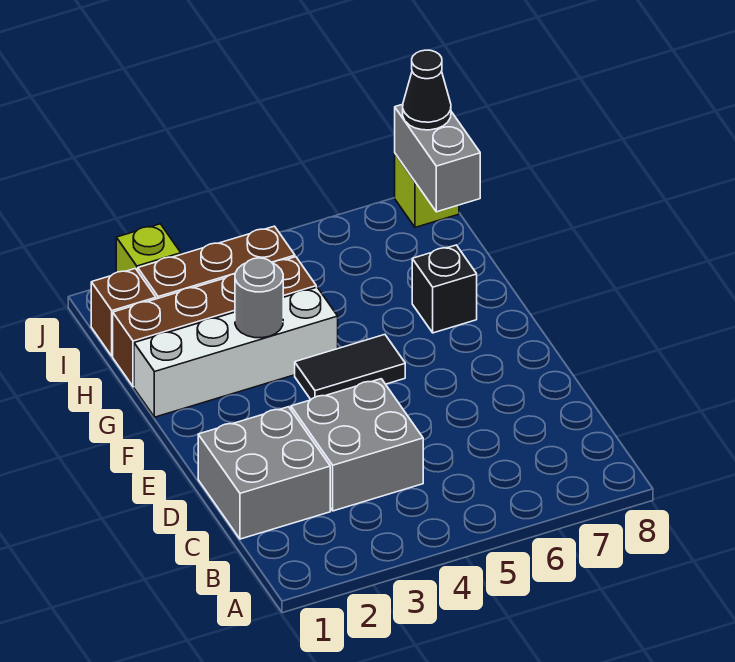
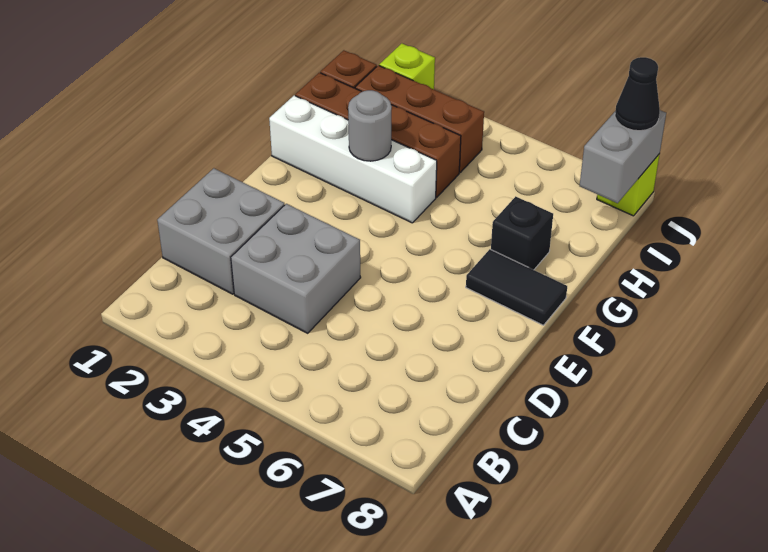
black 1x2 tile [295,335,405,399] -> black 1x2 tile moved to [466,249,567,325]

